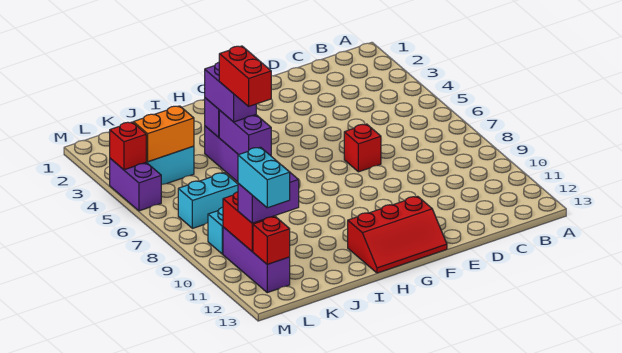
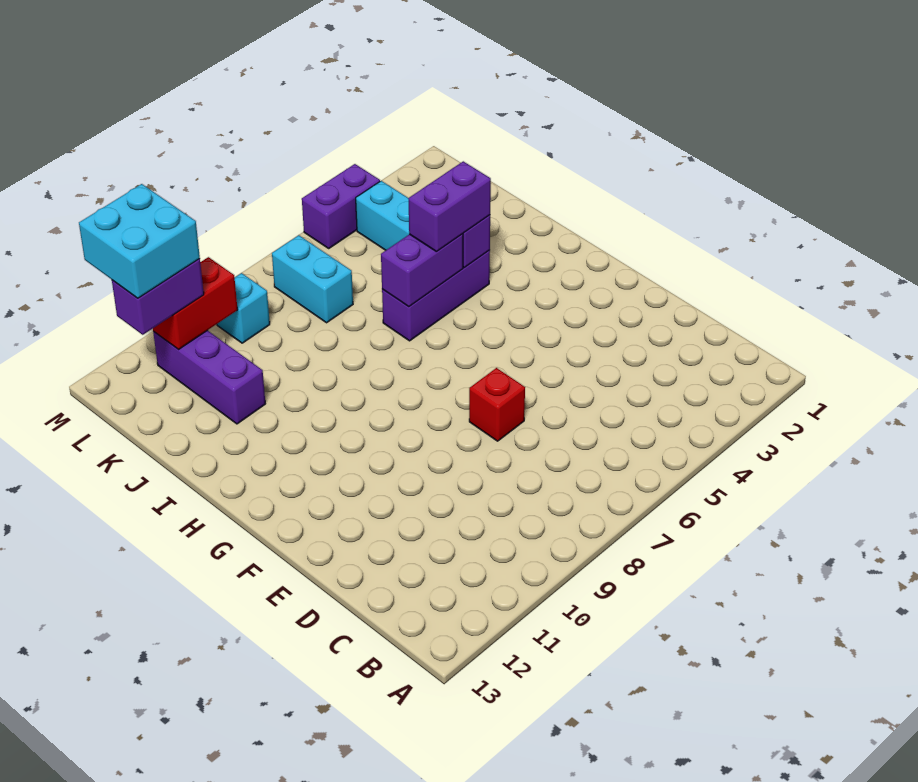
red 2x3 slope [348,196,447,273] -> none
red 1x2 brick [219,46,271,106] -> none
orange 1x2 brick [133,106,194,162] -> none
purple 1x2 brick [238,168,299,223] -> purple 1x2 brick turned to [112,259,204,335]
purple 1x3 brick [223,227,290,293] -> purple 1x3 brick turned to [153,330,265,424]
cyan 1x2 brick [238,147,290,208] -> cyan 2x2 brick [79,184,200,298]
red 1x1 brick [253,217,290,264] -> none
red 1x1 brick [110,122,146,170] -> none

